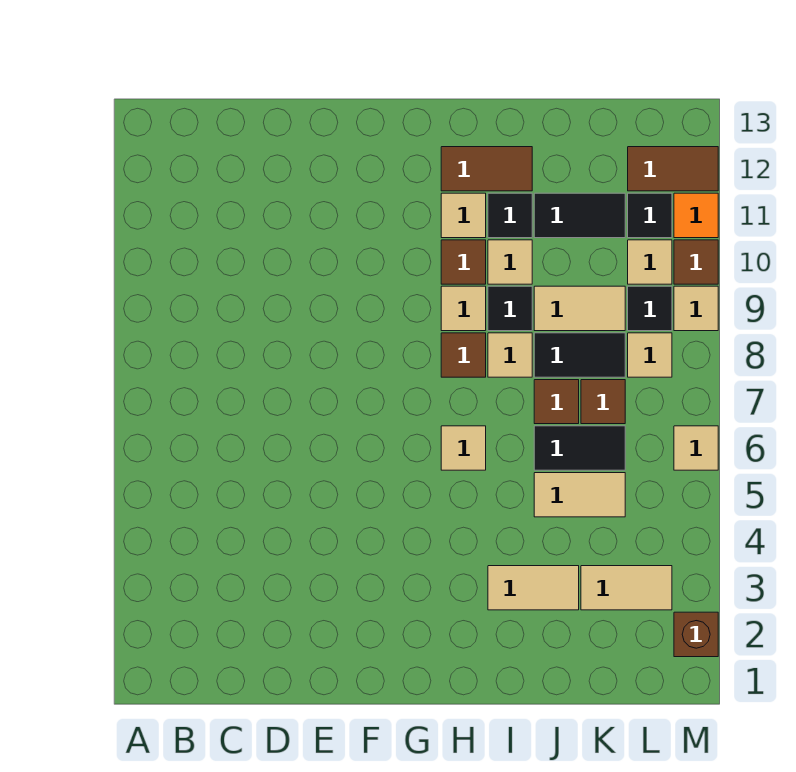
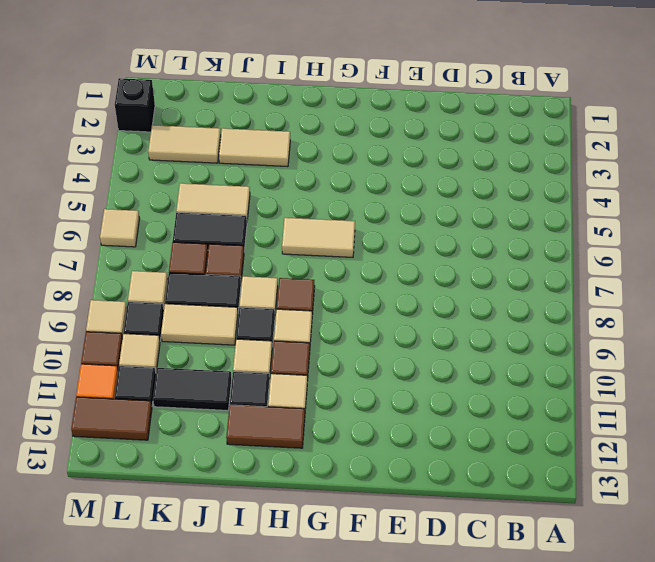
tan 1x1 tile [441,426,486,470] -> tan 1x2 tile [282,218,355,257]
brown 1x1 brick [674,612,718,657] -> black 1x1 brick [115,78,155,132]

